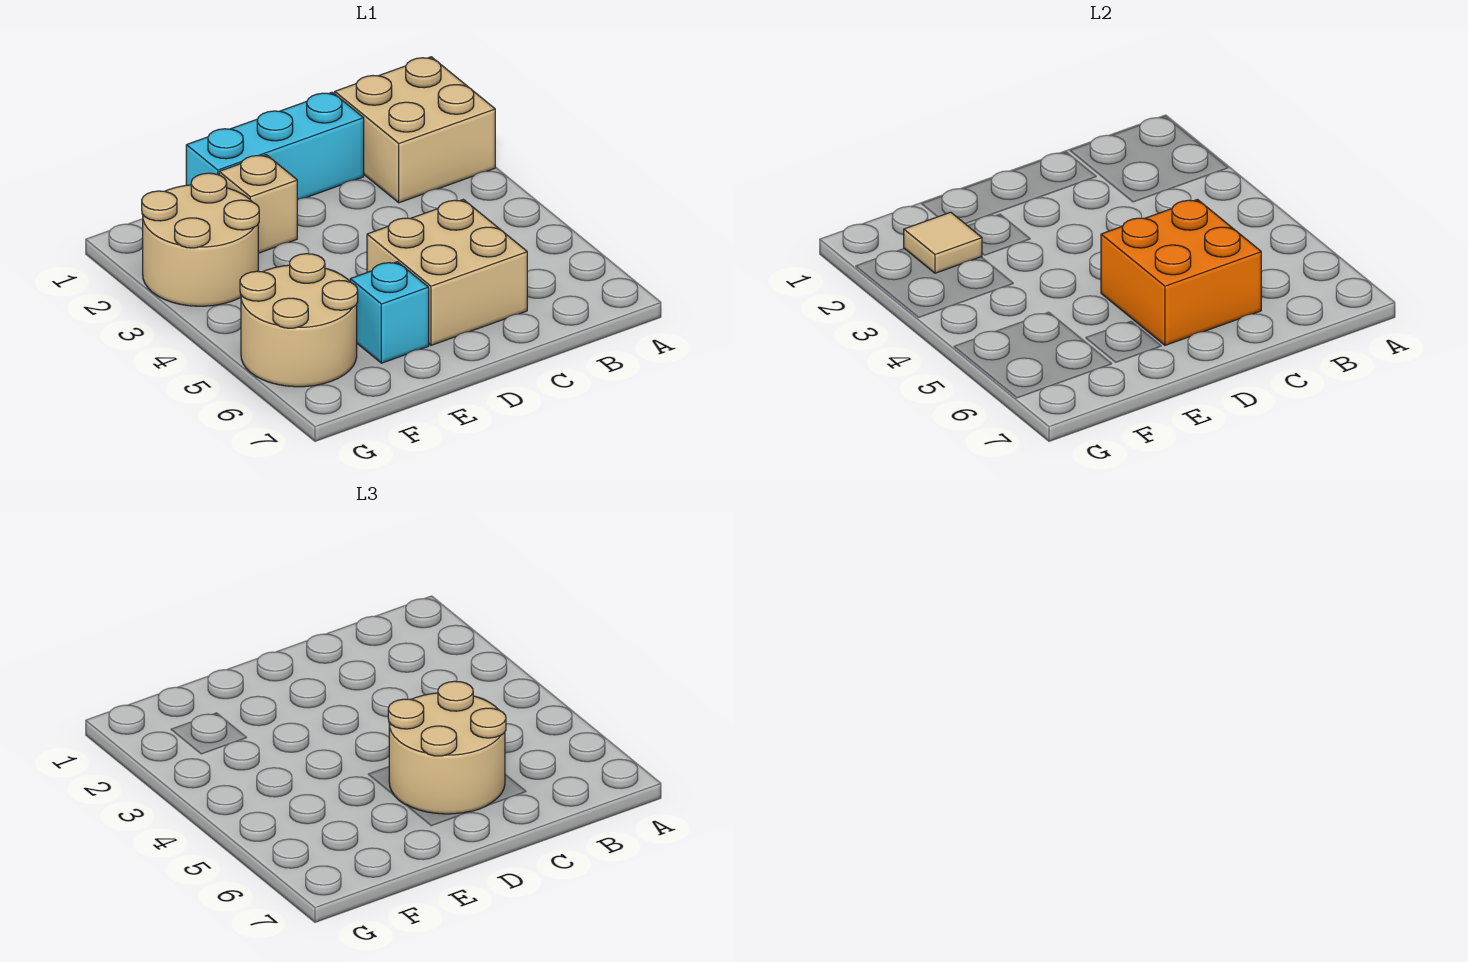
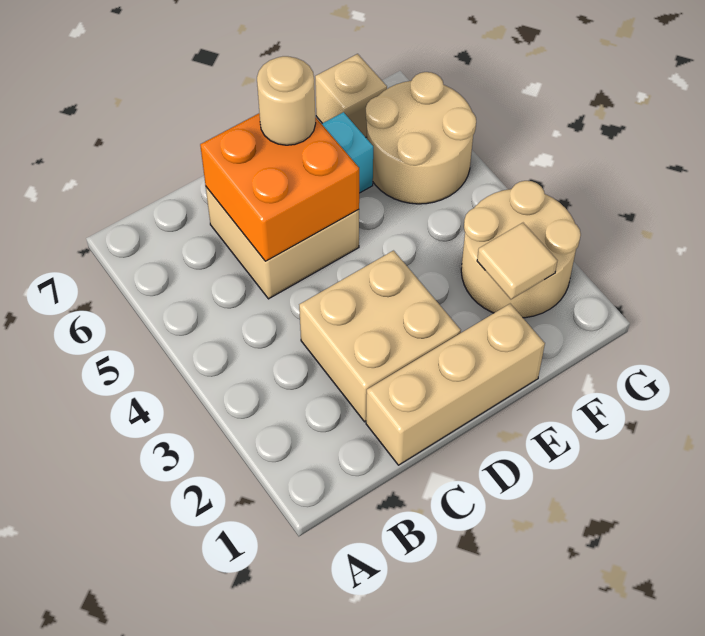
tan 2x2 brick [335,57,495,203] -> tan 2x2 brick moved to [299,251,461,422]
cyan 1x3 brick [186,92,364,200] -> tan 1x3 brick [366,304,545,465]
tan 2x2 round brick [388,681,506,814] -> tan 1x1 round brick [257,56,316,145]
tan 1x1 brick [219,155,297,253] -> tan 1x1 brick moved to [315,54,387,137]

